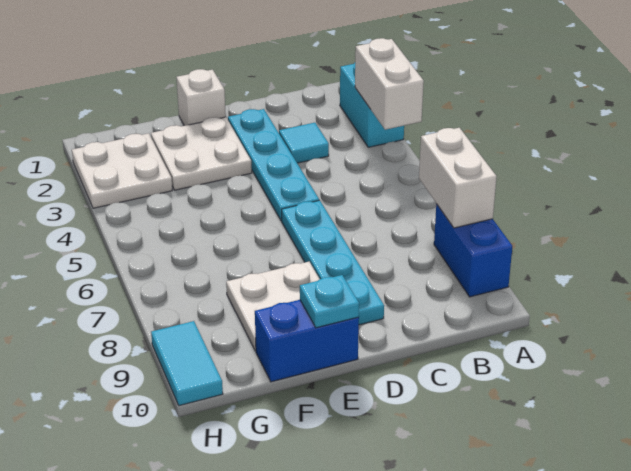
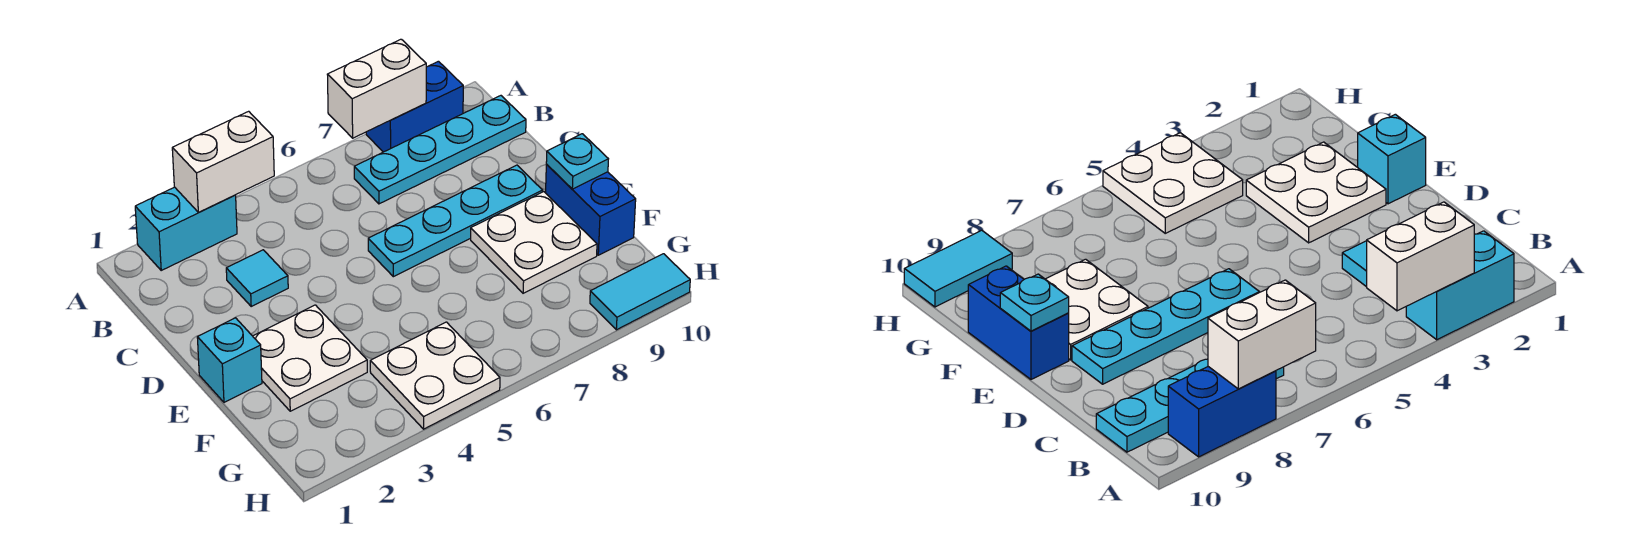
cyan 1x4 plate [228,109,319,221] -> cyan 1x4 plate moved to [354,96,526,204]
white 1x1 brick [176,69,226,126] -> cyan 1x1 brick [197,318,262,402]
white 2x2 plate [72,133,172,208] -> white 2x2 plate moved to [370,322,500,429]

